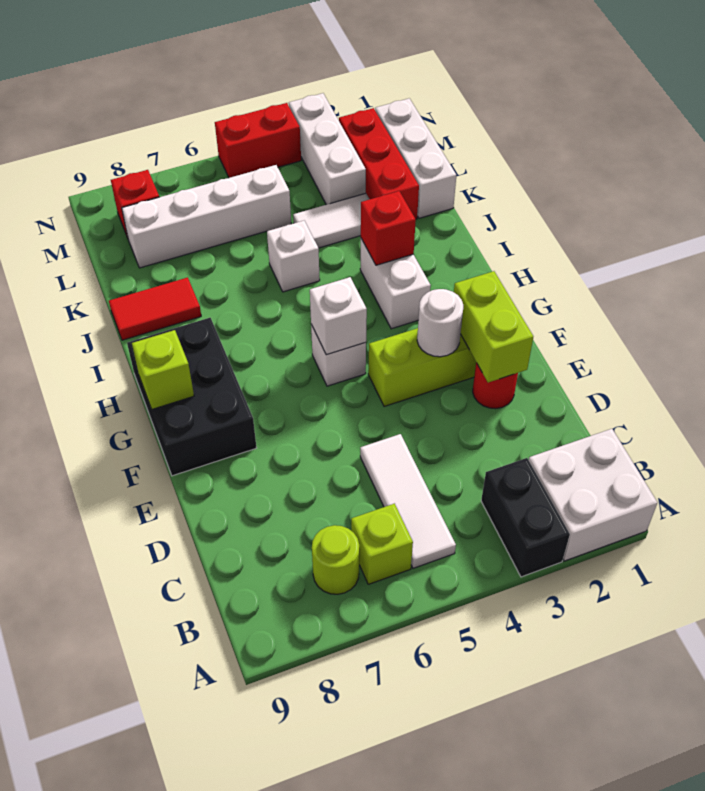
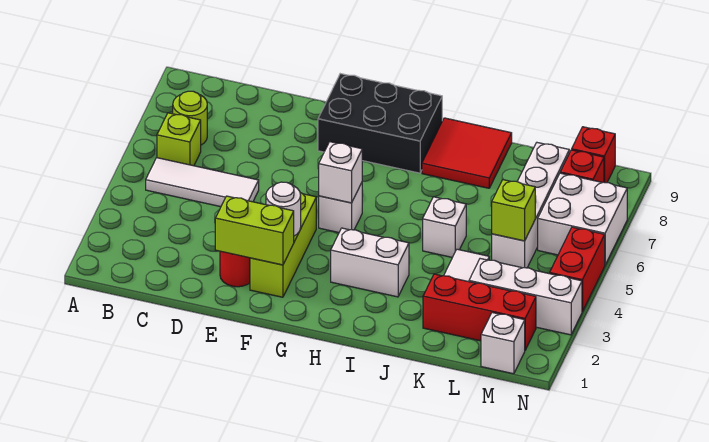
white 2x2 brick [529,429,657,561] -> white 2x2 brick moved to [538,173,627,264]
black 1x2 brick [481,458,570,577] -> none
lime 1x1 brick [132,330,194,409] -> lime 1x1 brick moved to [492,180,535,241]
red 1x1 brick [361,191,416,265] -> red 1x1 brick moved to [572,127,615,183]
red 1x2 tile [109,277,201,340] -> red 2x2 tile [422,118,512,188]
white 1x3 brick [375,98,456,218] -> white 1x1 brick [481,313,525,374]

